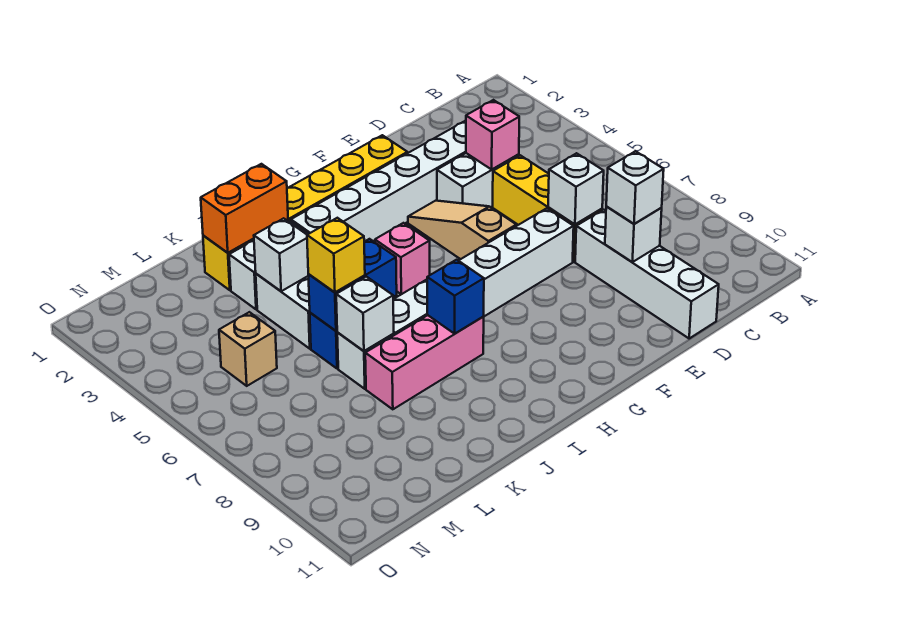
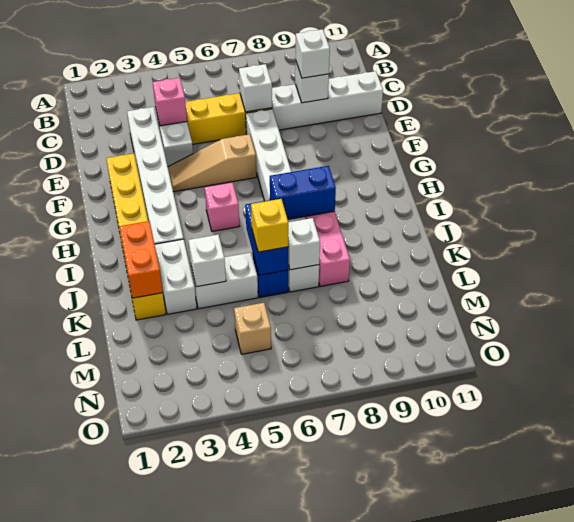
blue 1x1 brick [427,260,484,334] -> blue 1x2 brick [270,166,336,219]

